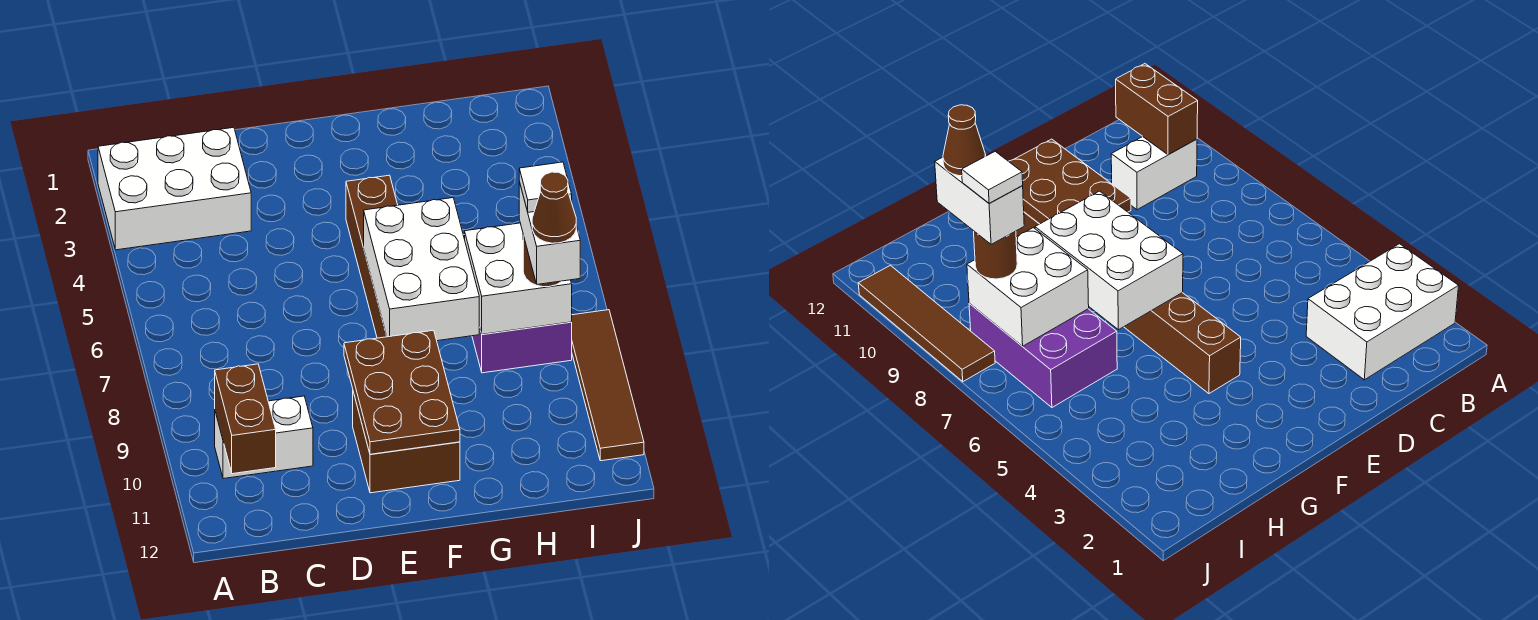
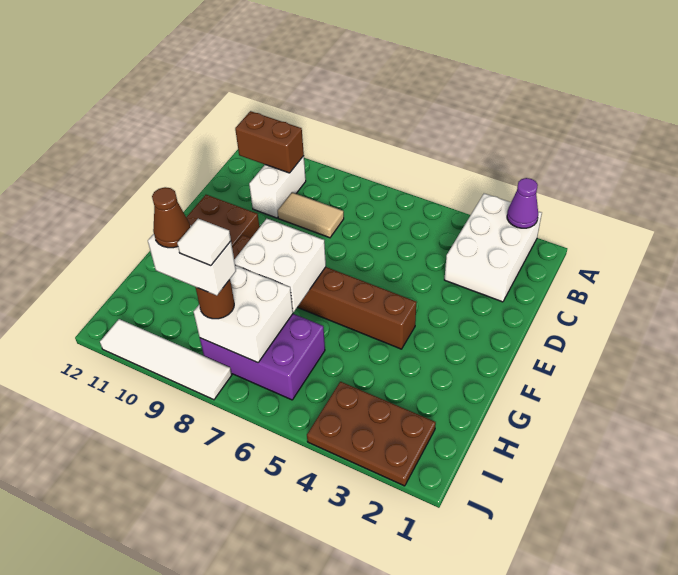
none -> purple 1x1 cone [507,178,538,228]
none -> tan 1x2 tile [278,192,344,238]
brown 2x3 plate [344,330,460,454] -> brown 2x3 plate moved to [307,382,436,486]
white 2x3 brick [364,198,479,341] -> white 2x2 brick [234,219,326,312]
brown 1x4 tile [572,310,644,461] -> white 1x4 tile [100,319,232,400]

